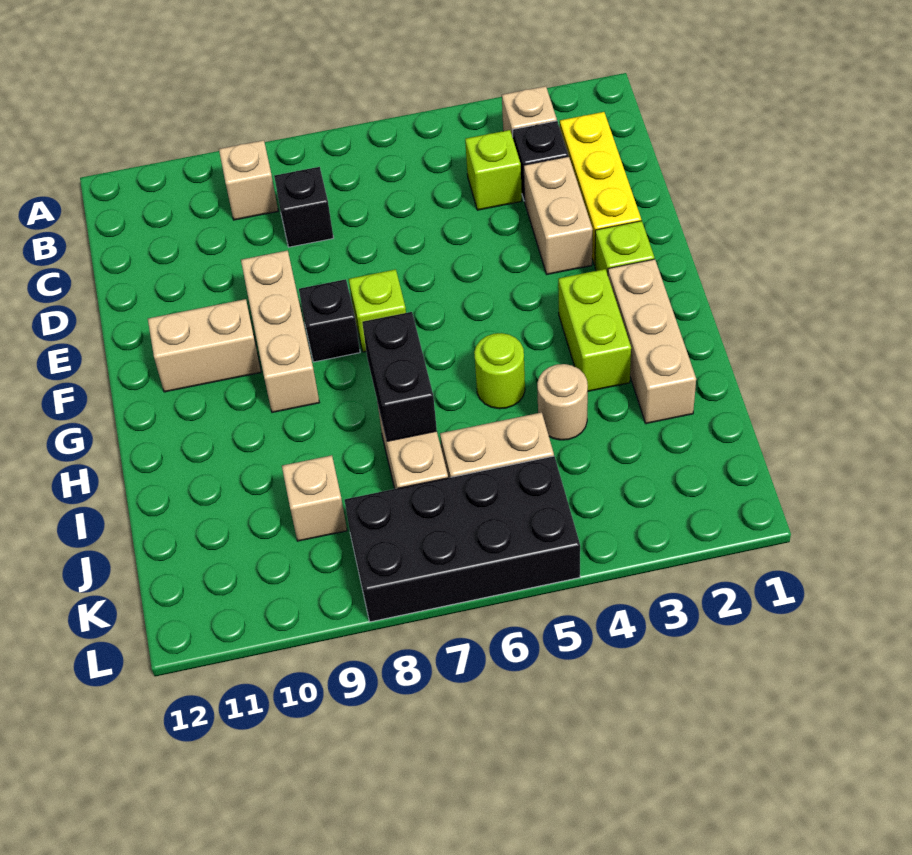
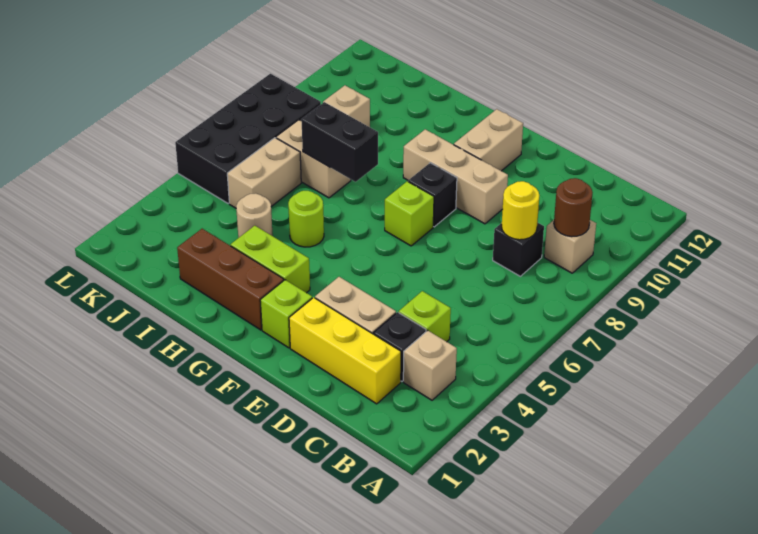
none -> brown 1x1 round brick [554,178,593,237]
none -> yellow 1x1 round brick [502,181,539,240]
tan 1x3 brick [608,259,696,424] -> brown 1x3 brick [177,229,284,330]

